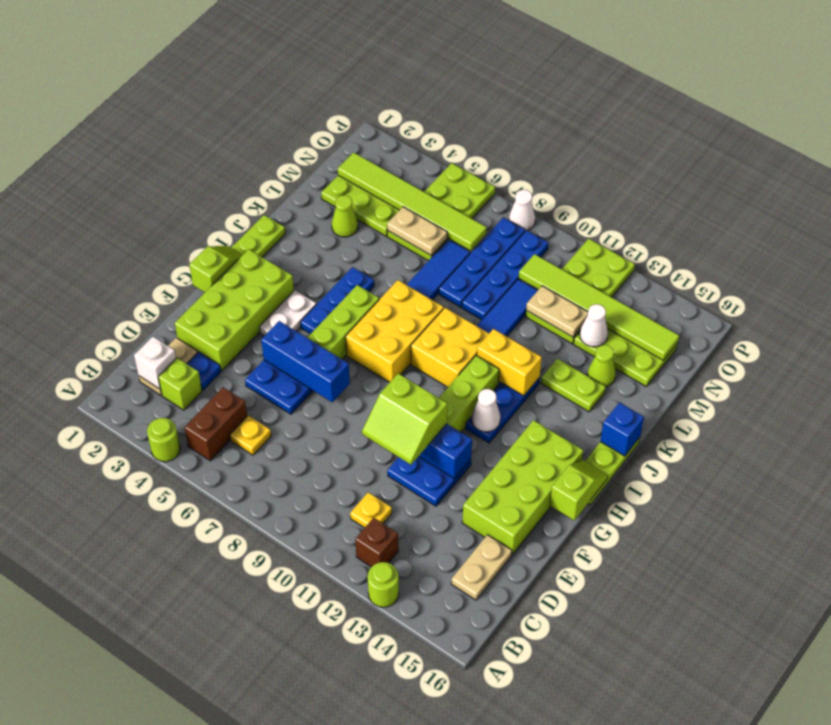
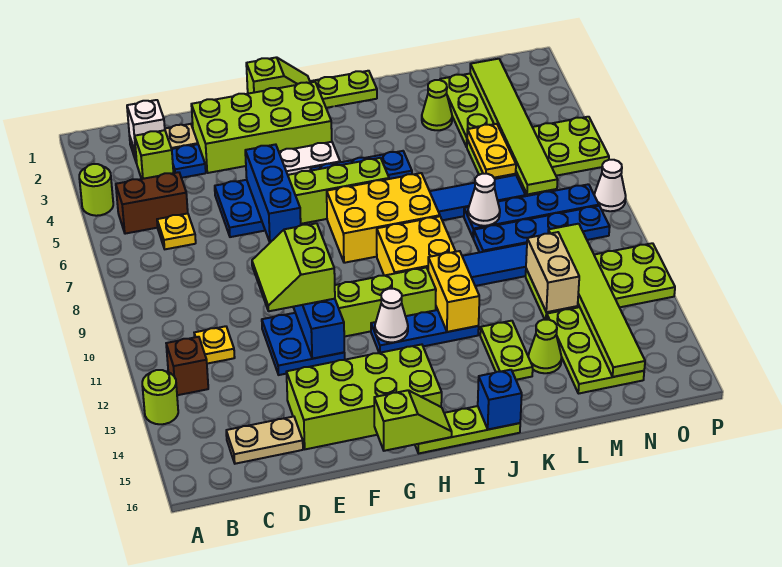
tan 1x2 plate [387,207,447,256] -> yellow 1x2 plate [467,124,516,178]
tan 1x2 plate [526,286,588,337] -> tan 1x2 brick [526,232,579,312]
white 1x1 cone [580,304,608,347] -> white 1x1 cone moved to [468,174,500,226]

